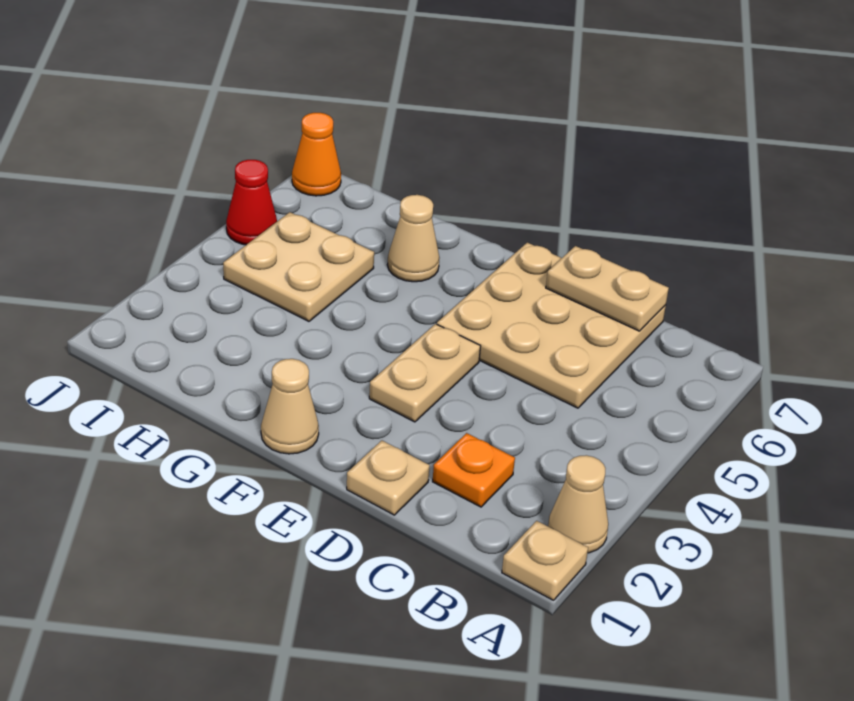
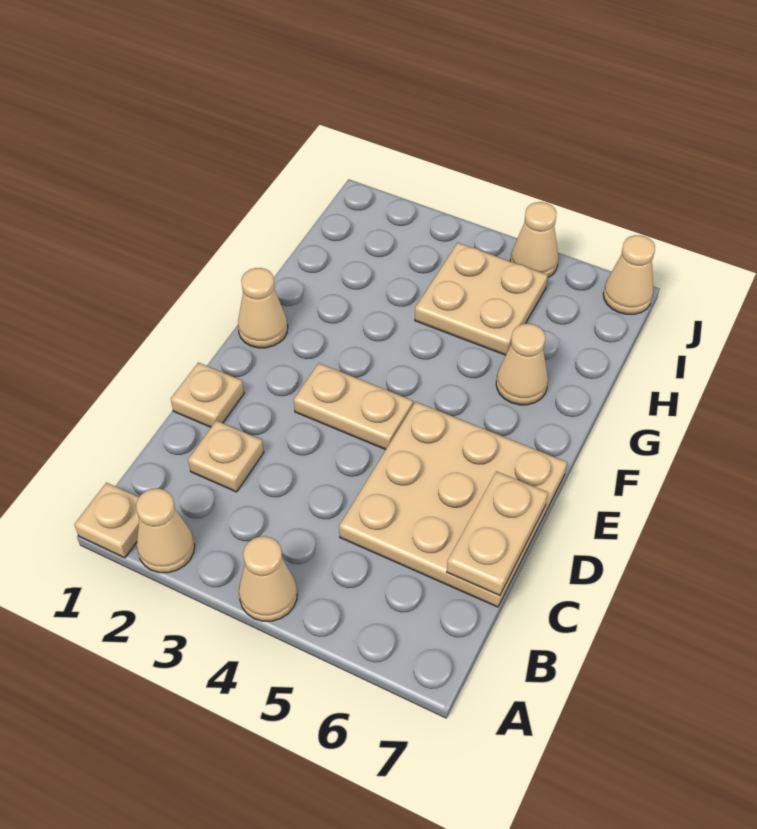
none -> tan 1x1 cone [239,536,297,621]
orange 1x1 plate [433,433,515,507] -> tan 1x1 plate [188,421,264,492]
red 1x1 cone [226,160,277,245] -> tan 1x1 cone [510,202,559,277]
orange 1x1 cone [292,113,341,196] -> tan 1x1 cone [603,235,655,314]

